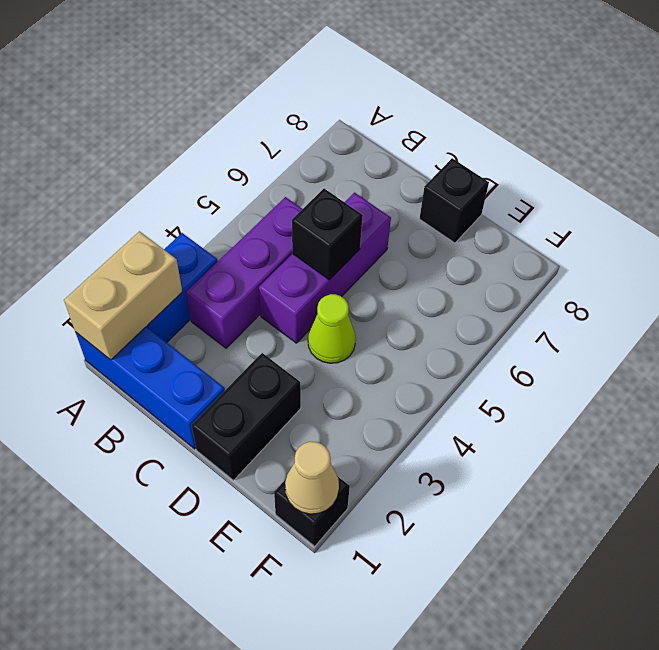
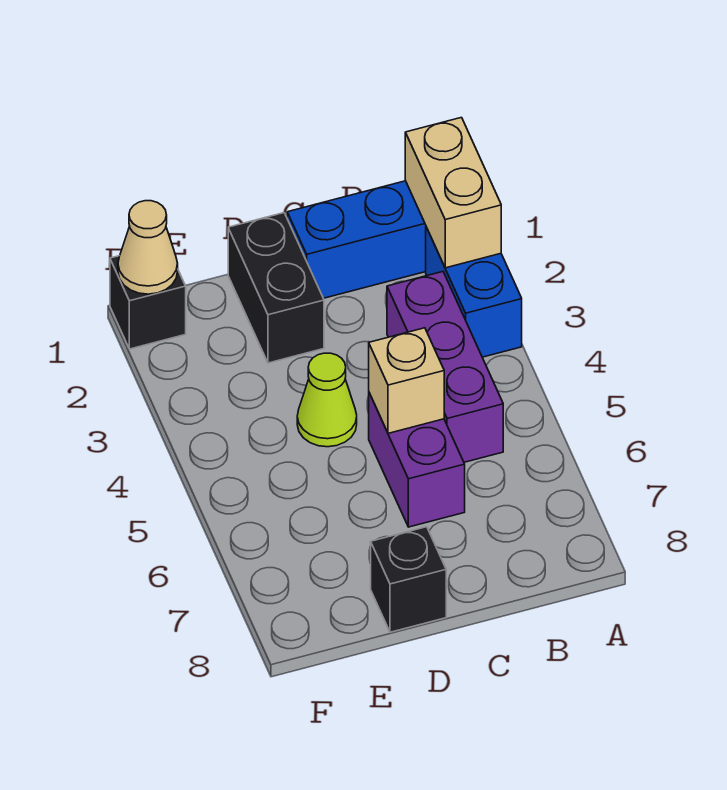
purple 1x3 brick [259,193,391,343] -> purple 1x2 brick [369,393,465,527]
black 1x1 brick [292,189,363,280] -> tan 1x1 brick [369,328,444,433]

